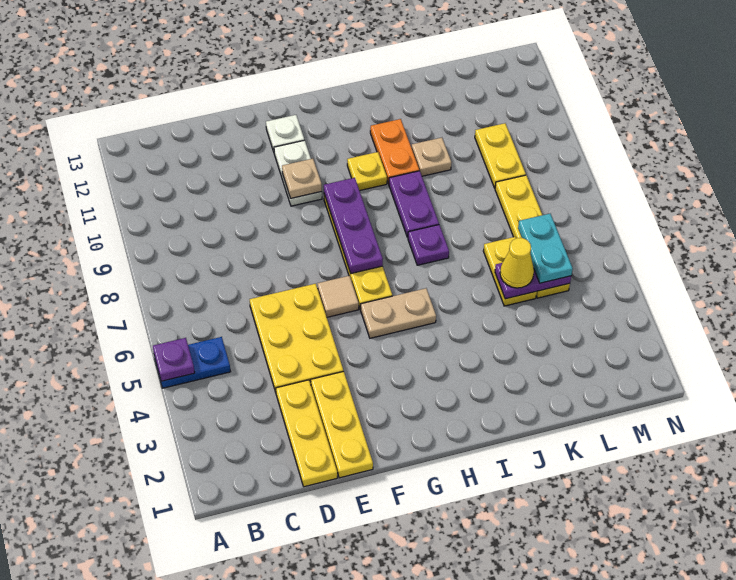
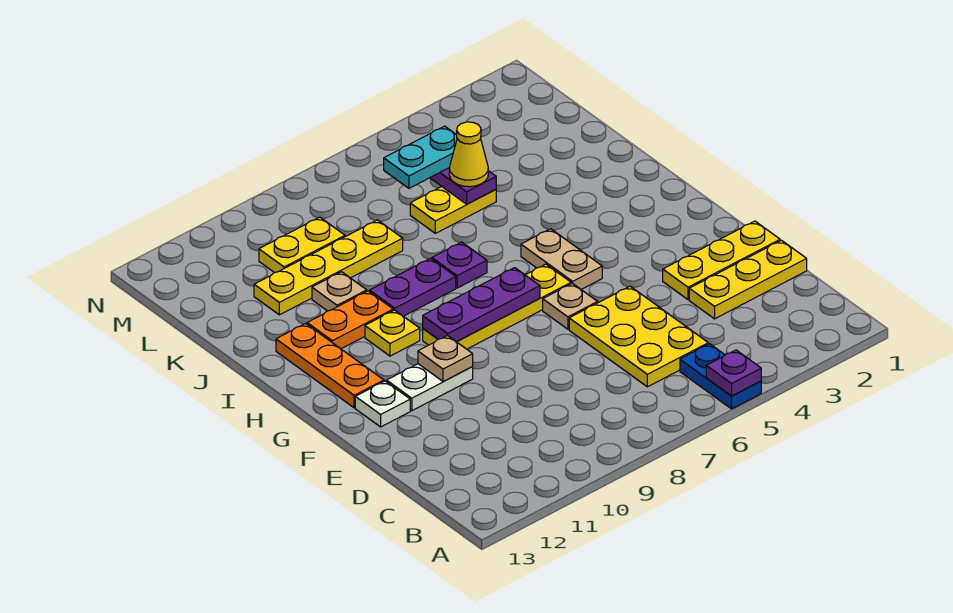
yellow 2x3 plate [250,284,343,392] -> yellow 2x3 plate turned to [569,286,708,387]
tan 1x1 tile [317,276,359,317] -> tan 1x1 plate [543,283,598,329]
none -> orange 1x3 plate [276,324,384,408]
yellow 1x4 plate [495,175,570,298] -> yellow 1x4 plate moved to [254,220,403,315]

